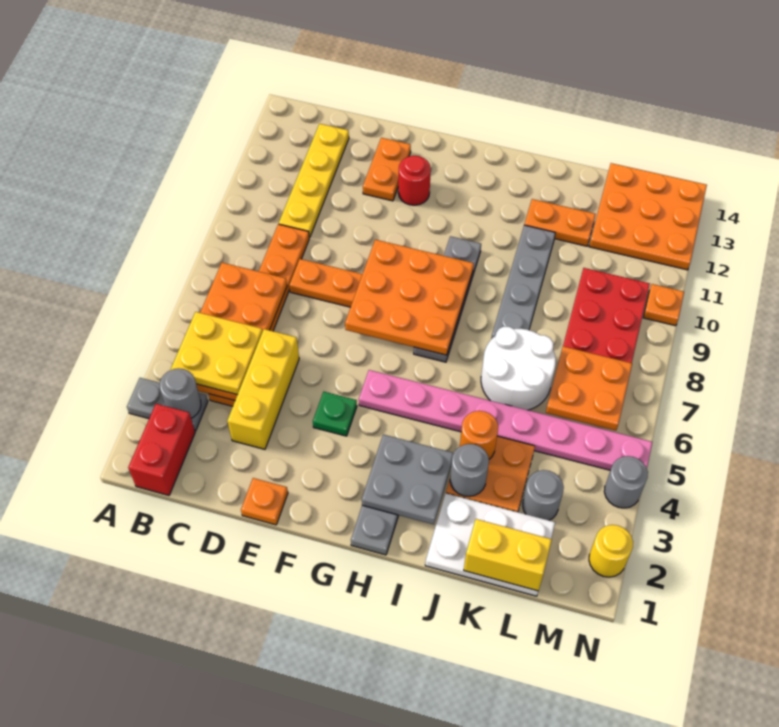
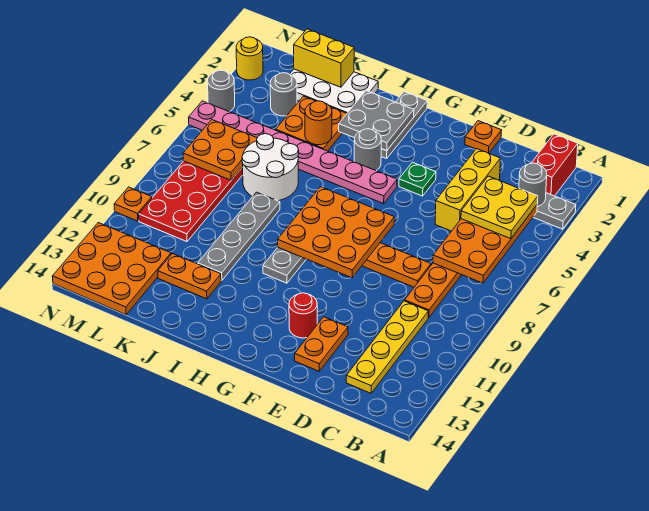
grey 1x1 round brick [450,444,489,496] -> grey 1x1 round brick moved to [354,129,381,170]

